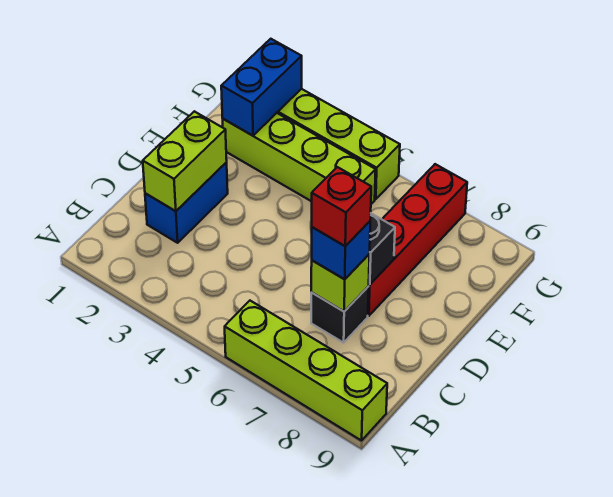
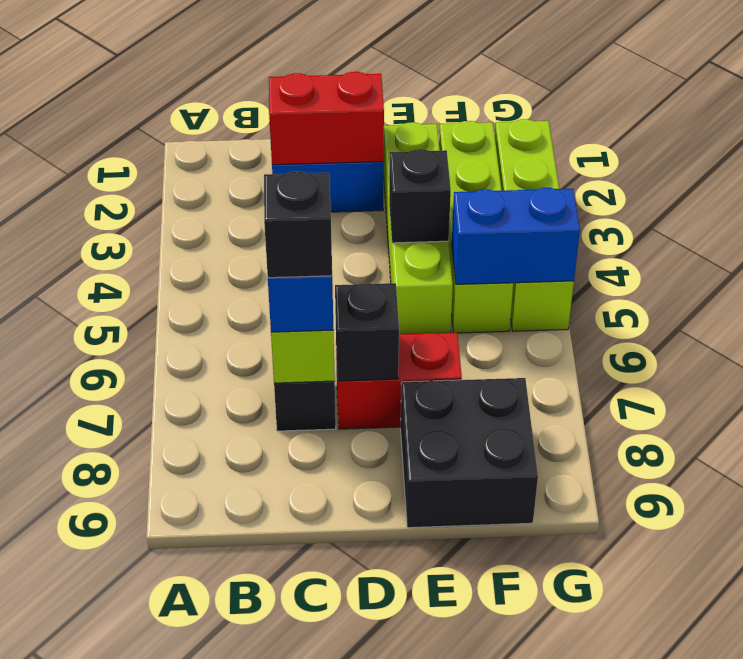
lime 1x4 brick [225,301,387,441] -> lime 1x4 brick moved to [384,122,453,334]
lime 1x2 brick [143,111,227,211] -> red 1x2 brick [269,72,384,165]
red 1x1 brick [312,167,371,246] -> black 1x1 brick [264,171,332,278]
red 1x4 brick [368,164,467,316] -> red 1x2 brick [336,333,462,429]
none -> black 1x1 brick [389,149,451,243]
none -> black 2x2 brick [401,378,538,528]
blue 1x2 brick [221,39,302,136] -> blue 1x2 brick moved to [452,188,580,284]

